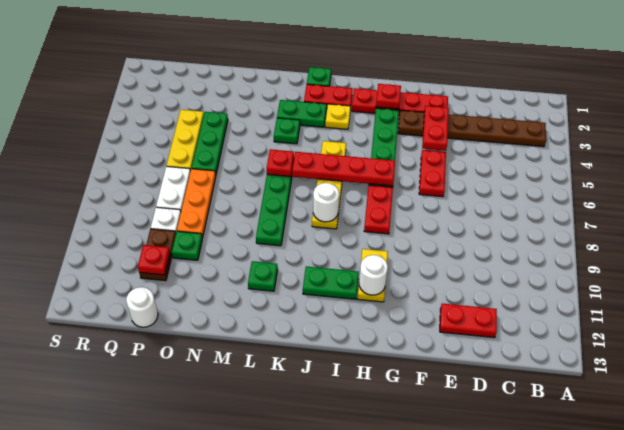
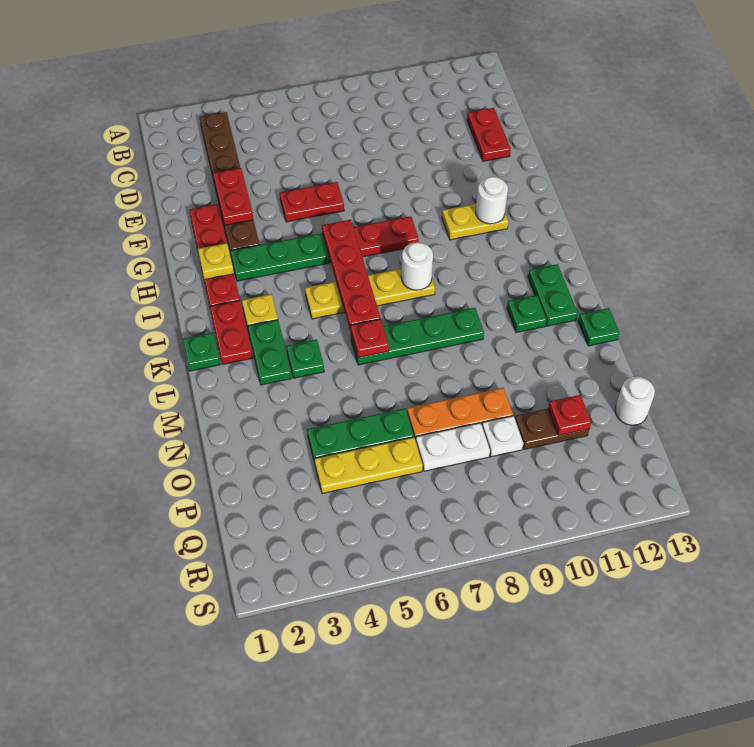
red 1x2 plate [422,106,449,151] -> red 1x2 plate turned to [213,168,253,225]
red 1x1 plate [376,84,401,109] -> yellow 1x1 plate [198,243,234,280]
green 1x2 plate [303,266,359,299] -> green 1x2 plate moved to [528,264,578,326]
green 1x1 plate [172,231,202,260] -> green 1x1 plate moved to [578,308,619,346]

